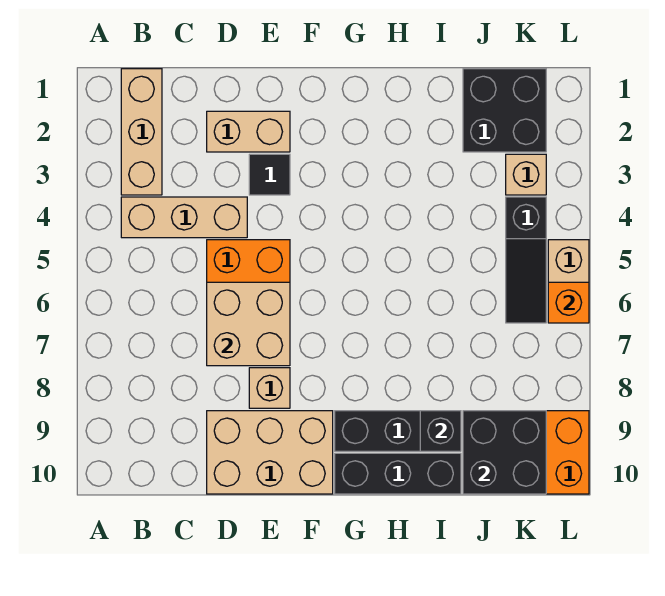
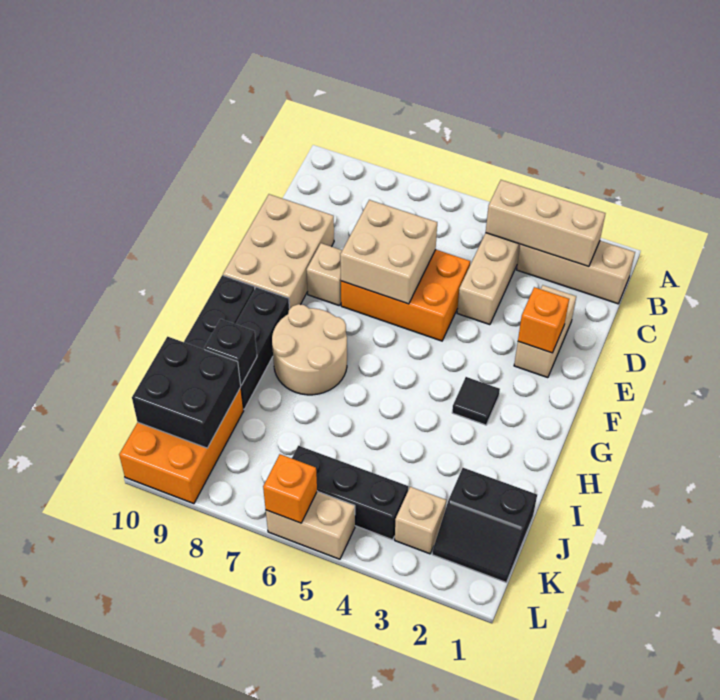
none -> tan 1x3 brick [486,180,605,267]
none -> orange 1x1 brick [518,287,569,353]
black 1x1 tile [249,154,290,195] -> black 1x1 tile moved to [452,377,500,425]
none -> tan 2x2 round brick [272,304,347,395]
black 2x2 brick [463,69,546,152] -> black 2x2 slope [432,468,537,582]
black 1x3 slope [506,197,546,323] -> black 1x3 brick [292,446,408,540]

